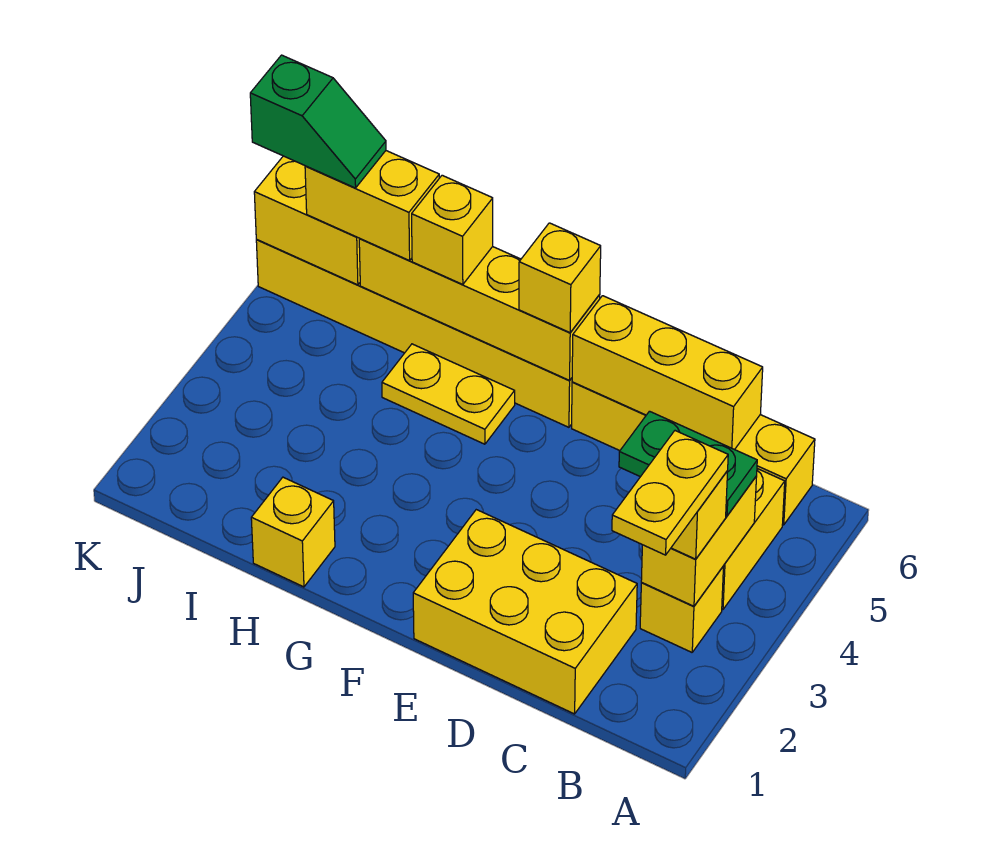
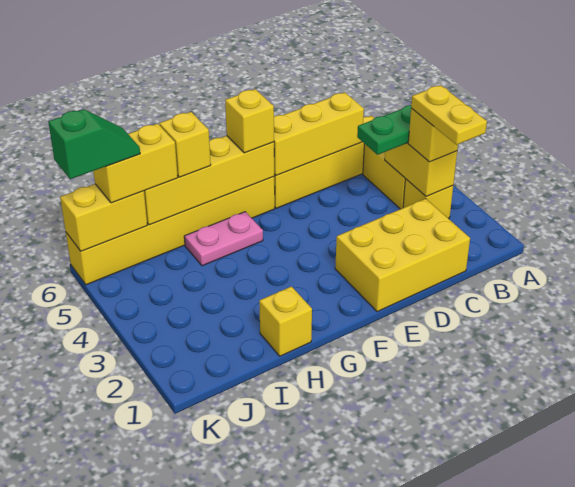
yellow 1x2 plate [382,344,515,444] -> pink 1x2 plate [184,212,263,266]

